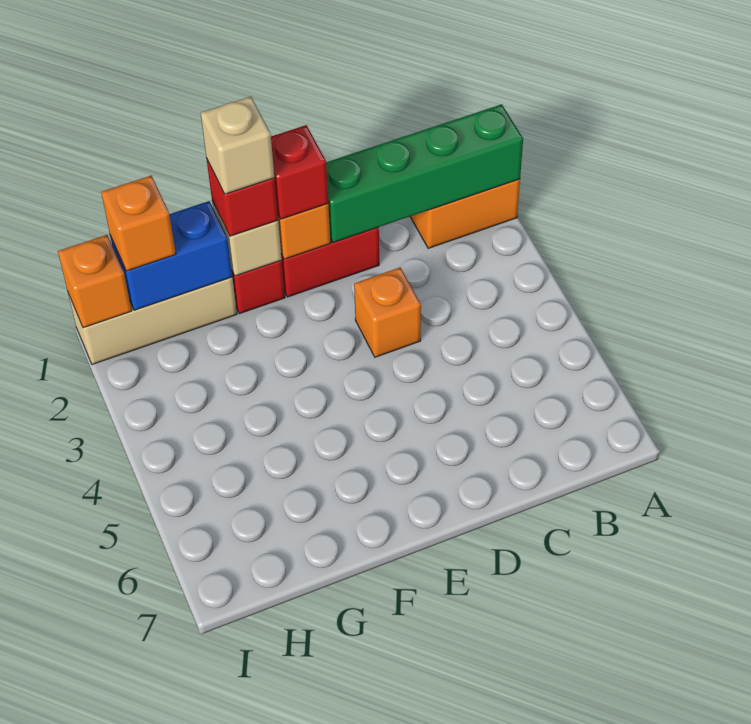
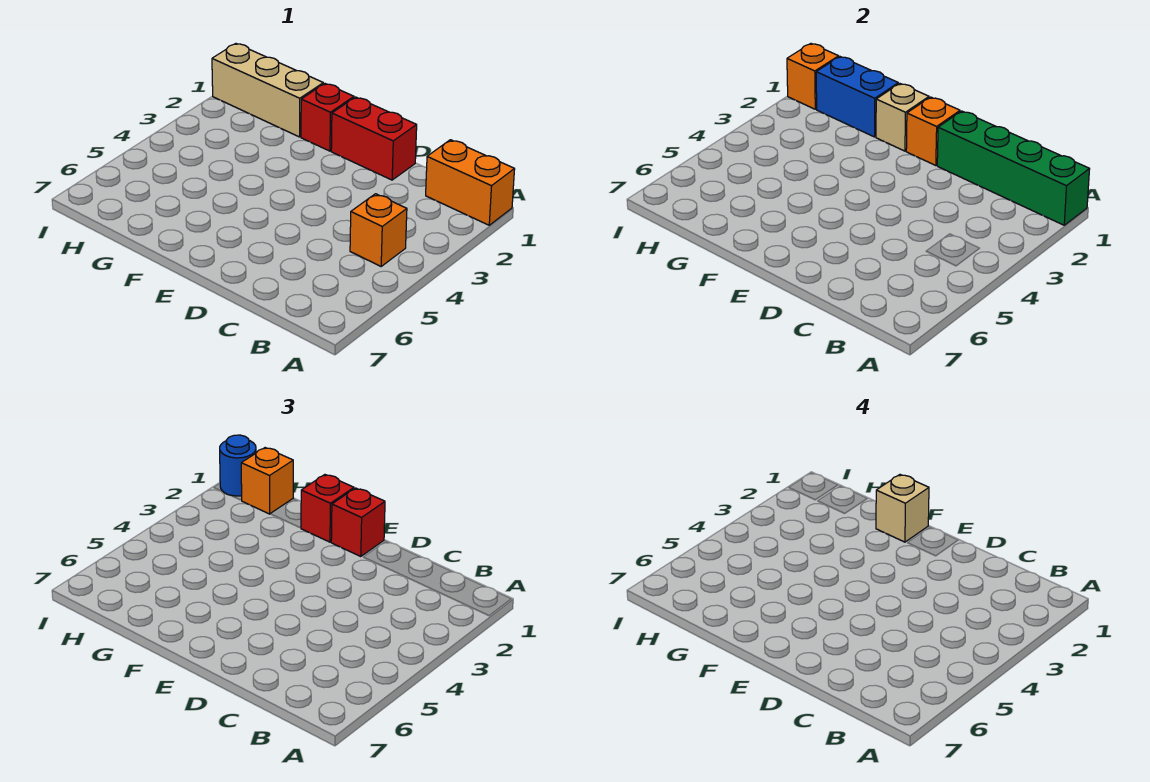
orange 1x1 brick [354,267,421,357] -> orange 1x1 brick moved to [350,194,407,266]
none -> blue 1x1 round brick [220,435,256,496]

